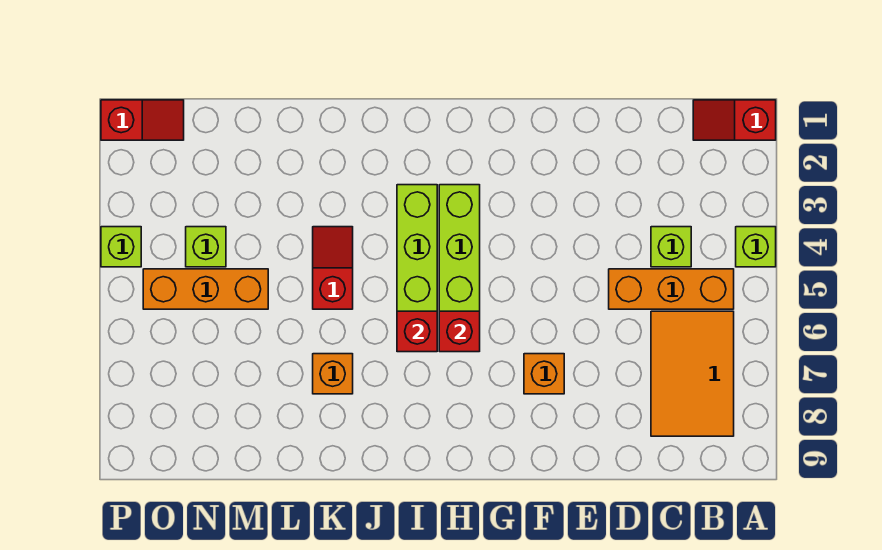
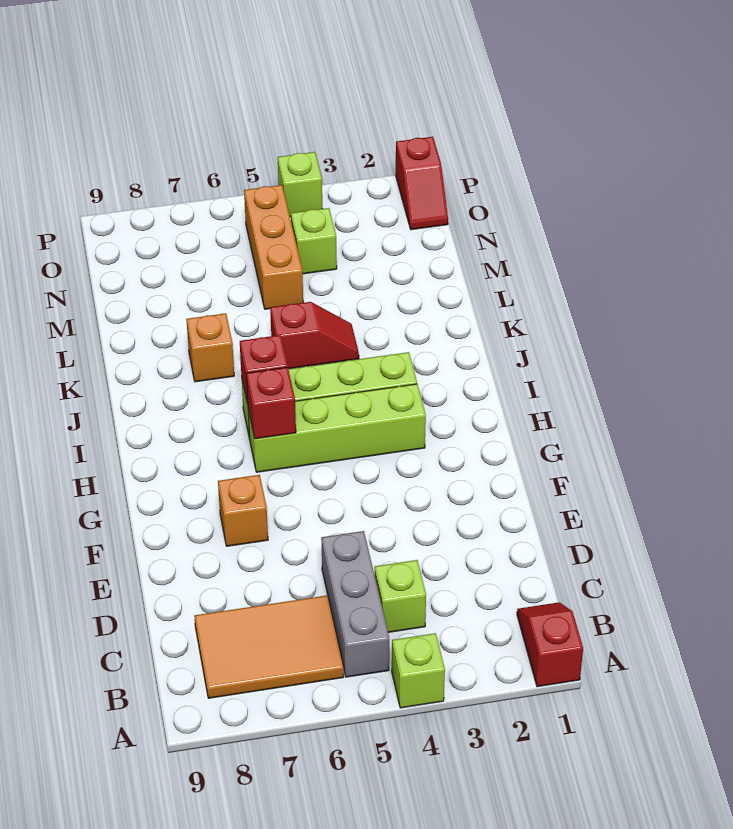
orange 1x3 brick [609,269,734,309] -> grey 1x3 brick [321,531,389,677]

